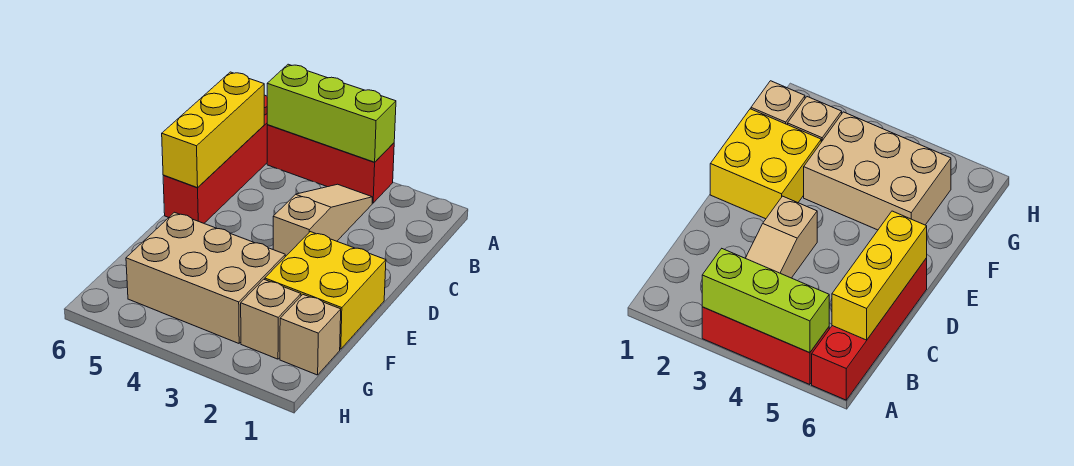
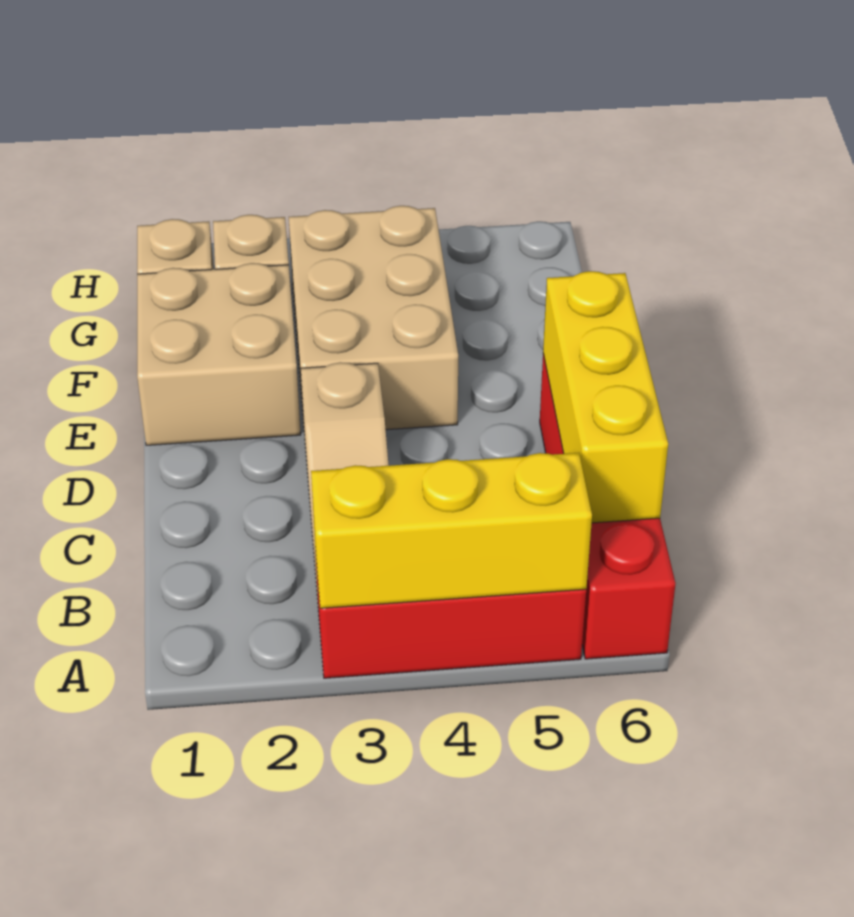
lime 1x3 brick [267,64,396,162] -> yellow 1x3 brick [311,453,592,608]
yellow 2x2 brick [265,232,386,349] -> tan 2x2 brick [137,263,301,445]
tan 2x3 brick [126,212,285,343] -> tan 2x3 brick turned to [289,206,458,430]

